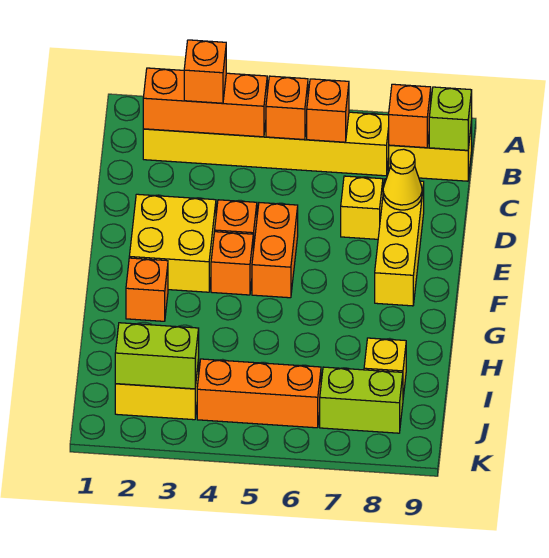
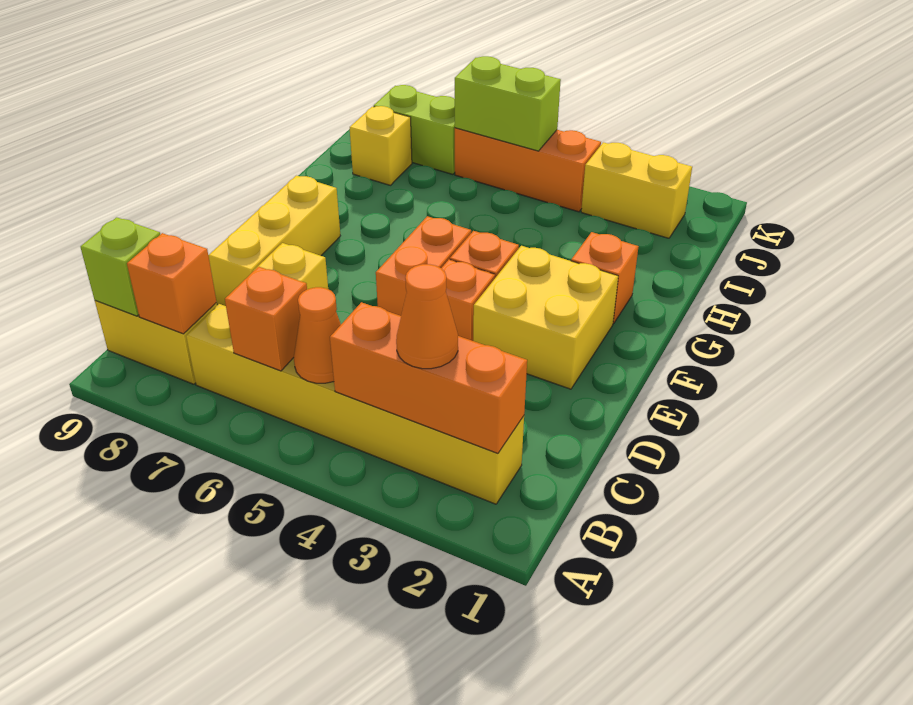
orange 1x1 brick [184,40,226,103] -> orange 1x1 cone [396,264,458,369]
orange 1x1 brick [266,76,308,140] -> orange 1x1 cone [294,287,341,383]
yellow 1x1 cone [383,149,422,210] -> none
lime 1x2 brick [115,323,199,389] -> lime 1x2 brick moved to [455,56,561,151]

